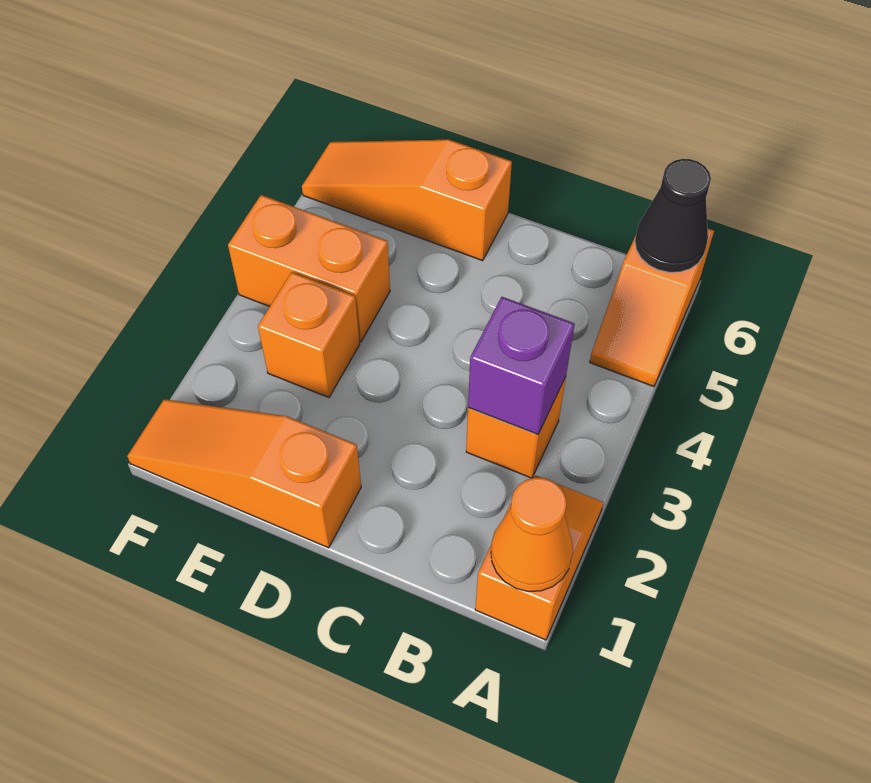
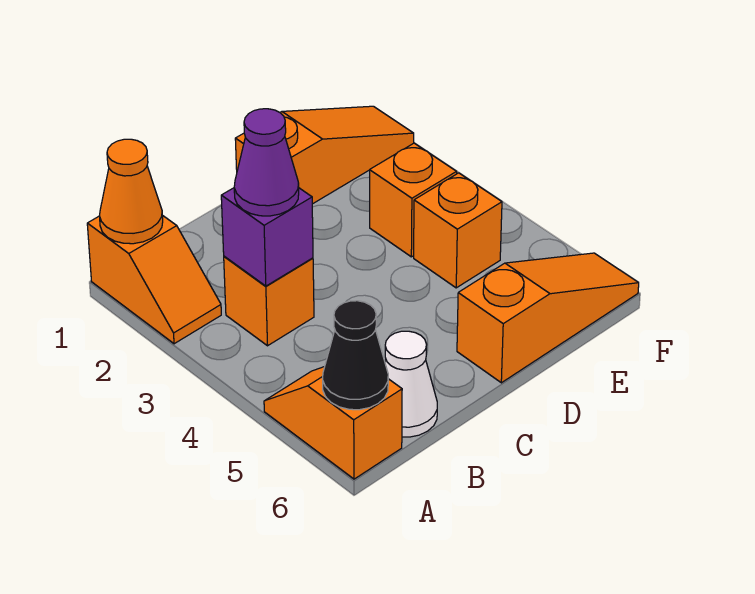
none -> purple 1x1 cone [234,109,299,216]
none -> white 1x1 cone [385,331,437,437]
orange 1x2 brick [228,195,390,342] -> orange 1x1 brick [414,173,502,288]

